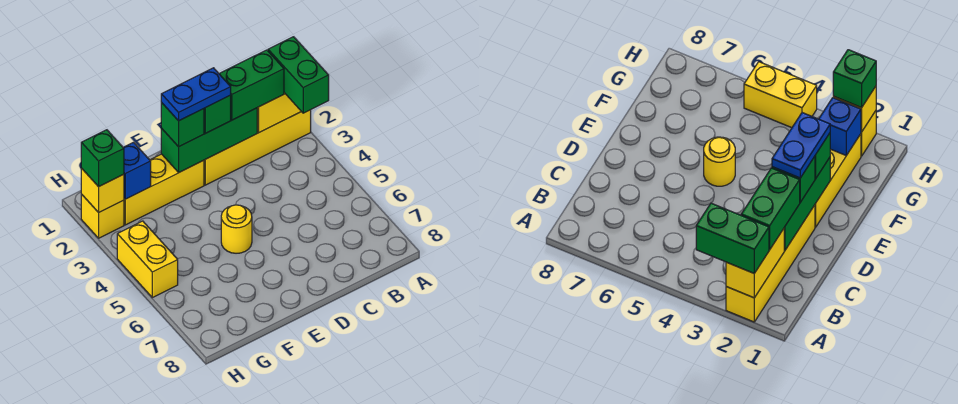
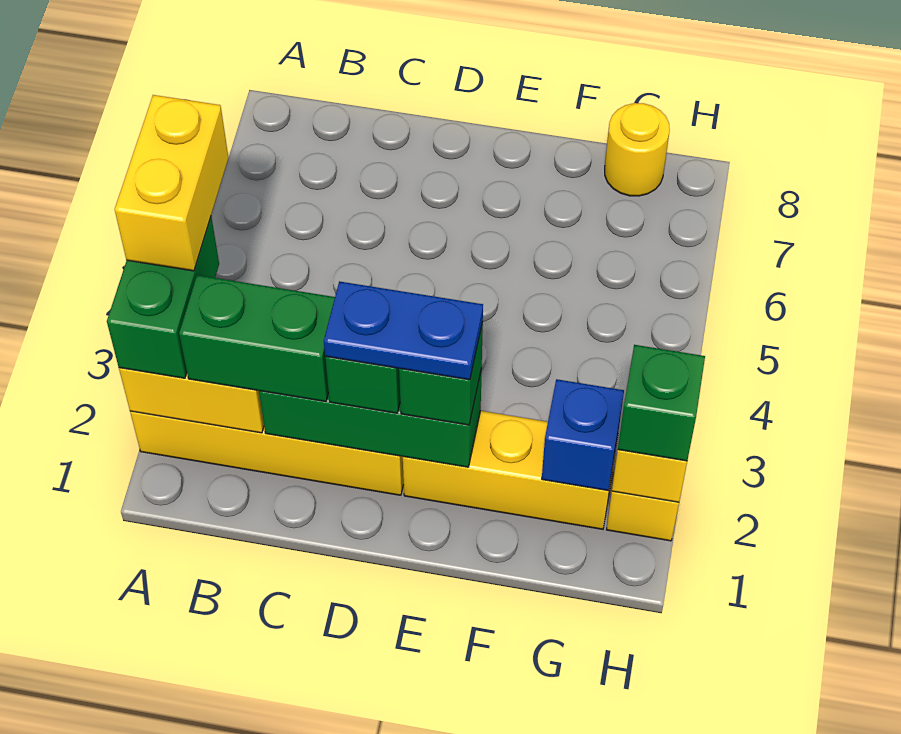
yellow 1x1 round brick [221,205,252,253] -> yellow 1x1 round brick moved to [605,103,670,196]
yellow 1x2 brick [117,221,178,298] -> yellow 1x2 brick moved to [115,95,229,271]

